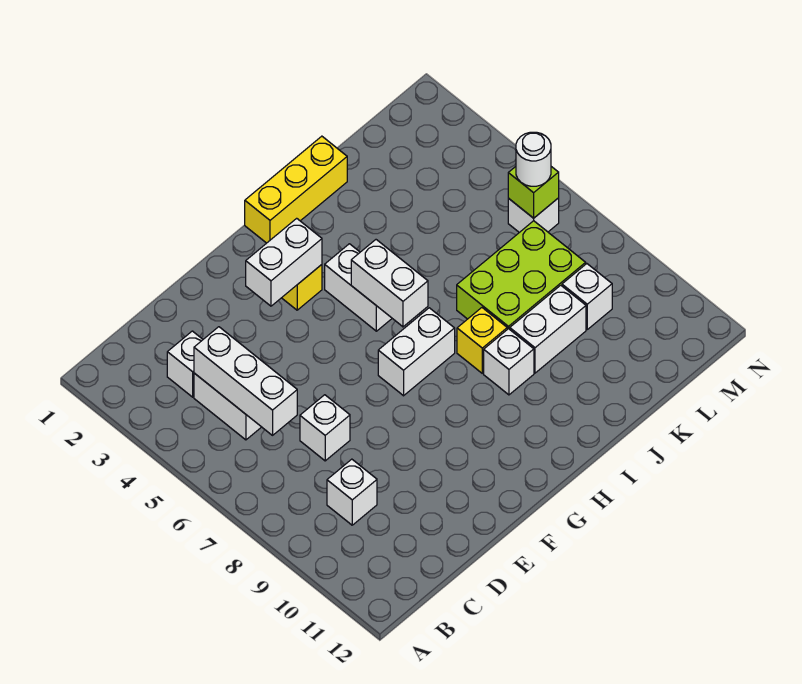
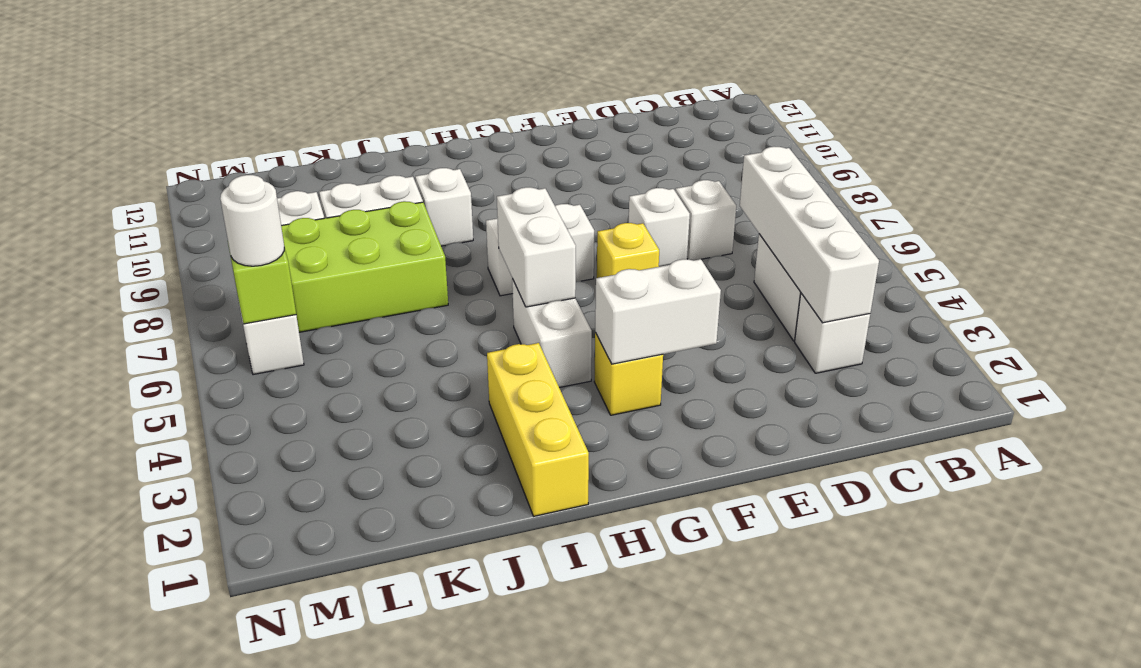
white 1x3 brick [194,327,297,435] -> white 1x4 brick [740,146,879,323]
white 1x1 brick [327,459,377,525] -> white 1x1 brick moved to [629,188,690,267]
yellow 1x3 brick [245,136,347,243] -> yellow 1x3 brick turned to [487,343,589,516]
yellow 1x1 brick [457,308,507,373] -> yellow 1x1 brick moved to [597,223,659,278]

